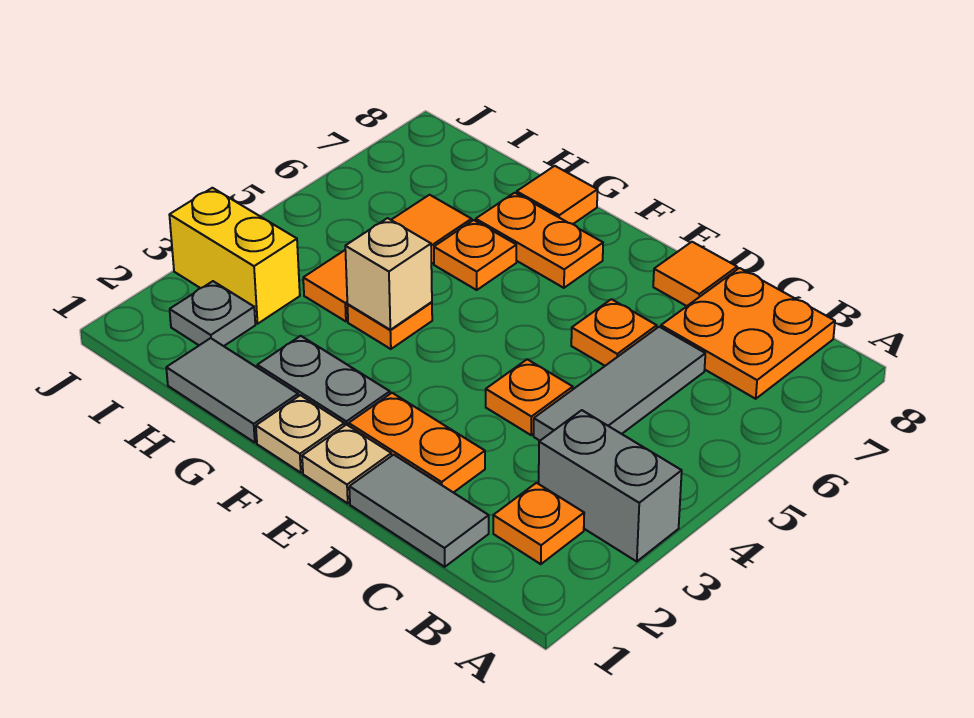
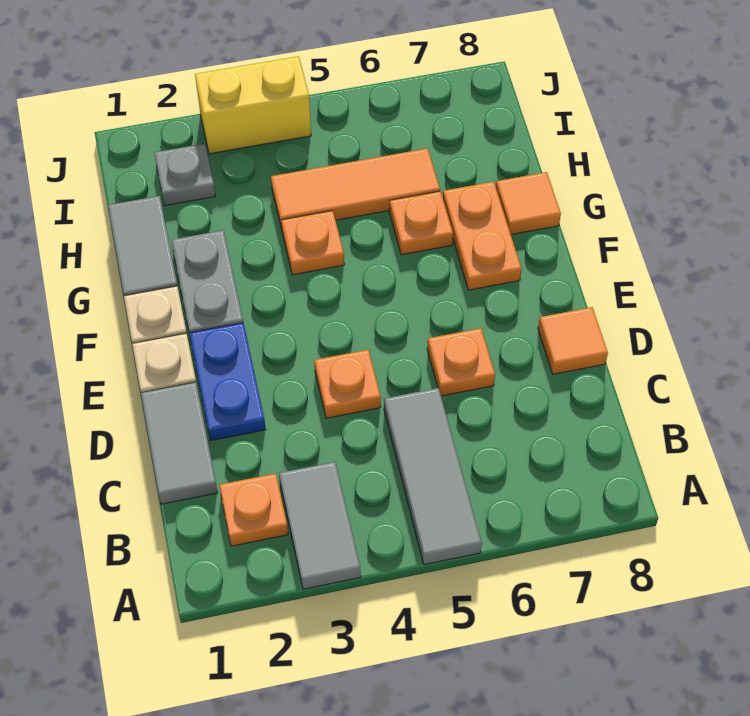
grey 1x2 brick [539,410,682,562] -> grey 1x2 tile [279,462,361,589]
orange 2x2 plate [661,268,835,399] -> none
grey 1x3 tile [534,327,705,441] -> grey 1x3 tile turned to [384,388,482,565]
orange 1x2 plate [349,393,485,493] -> blue 1x2 plate [189,323,266,440]
tan 1x1 brick [345,218,432,330] -> none
yellow 1x2 brick [169,188,300,324] -> yellow 1x2 brick turned to [195,56,311,154]

